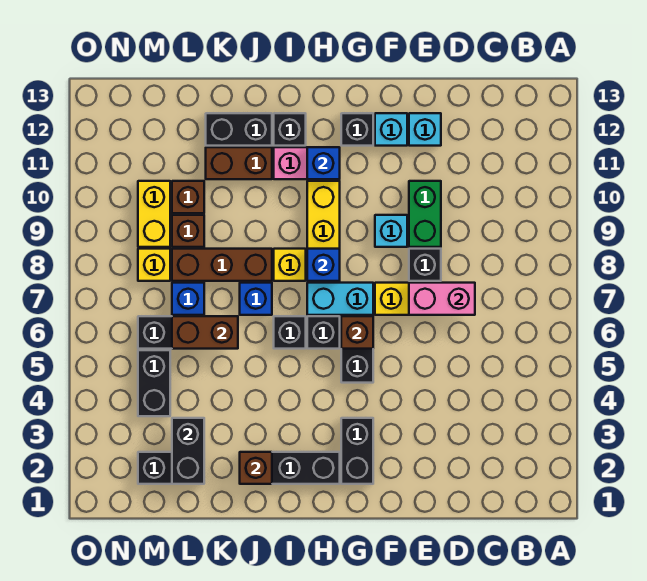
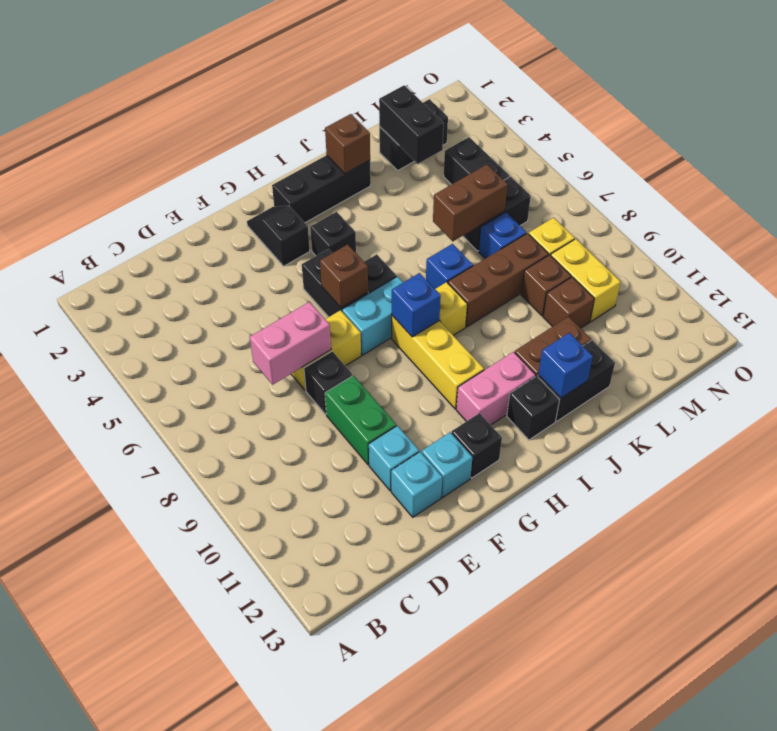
cyan 1x1 brick [375,215,407,247] -> cyan 1x1 brick moved to [369,426,419,491]
black 1x2 brick [341,418,373,484] -> black 1x2 slope [247,206,310,266]
blue 1x1 brick [307,147,340,179] -> blue 1x1 brick moved to [538,333,593,398]
black 1x1 brick [274,316,306,349] -> black 1x1 brick moved to [310,212,356,256]

